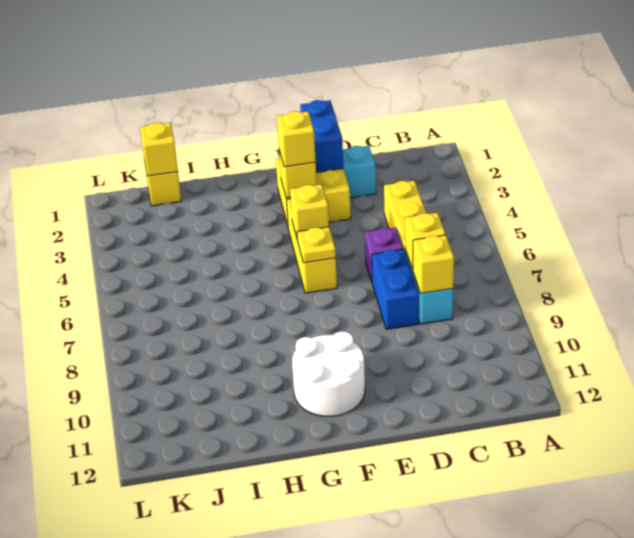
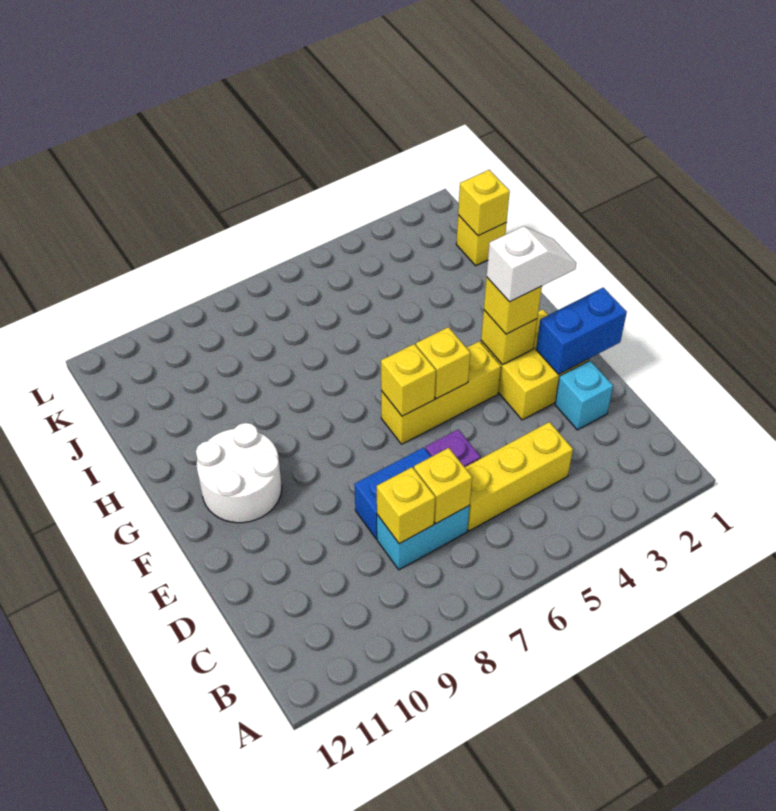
none -> white 1x2 slope [487,226,576,302]
yellow 1x1 plate [297,227,336,263] -> yellow 1x1 brick [381,344,436,416]

